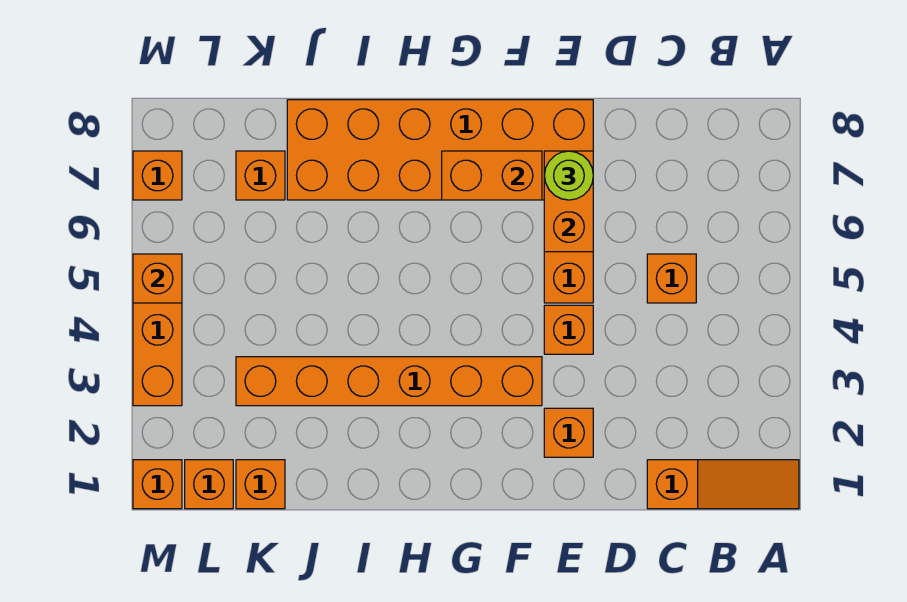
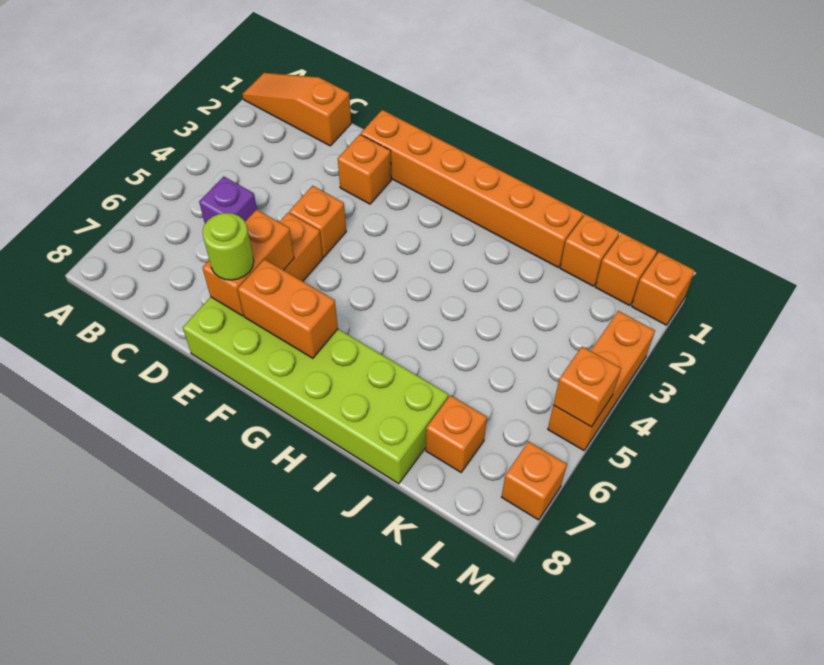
orange 1x1 brick [647,254,696,303] -> purple 1x1 brick [199,177,257,224]
orange 2x6 brick [287,100,593,200] -> lime 2x6 brick [183,297,448,484]
orange 1x6 brick [236,357,542,406] -> orange 1x6 brick moved to [361,110,583,267]

